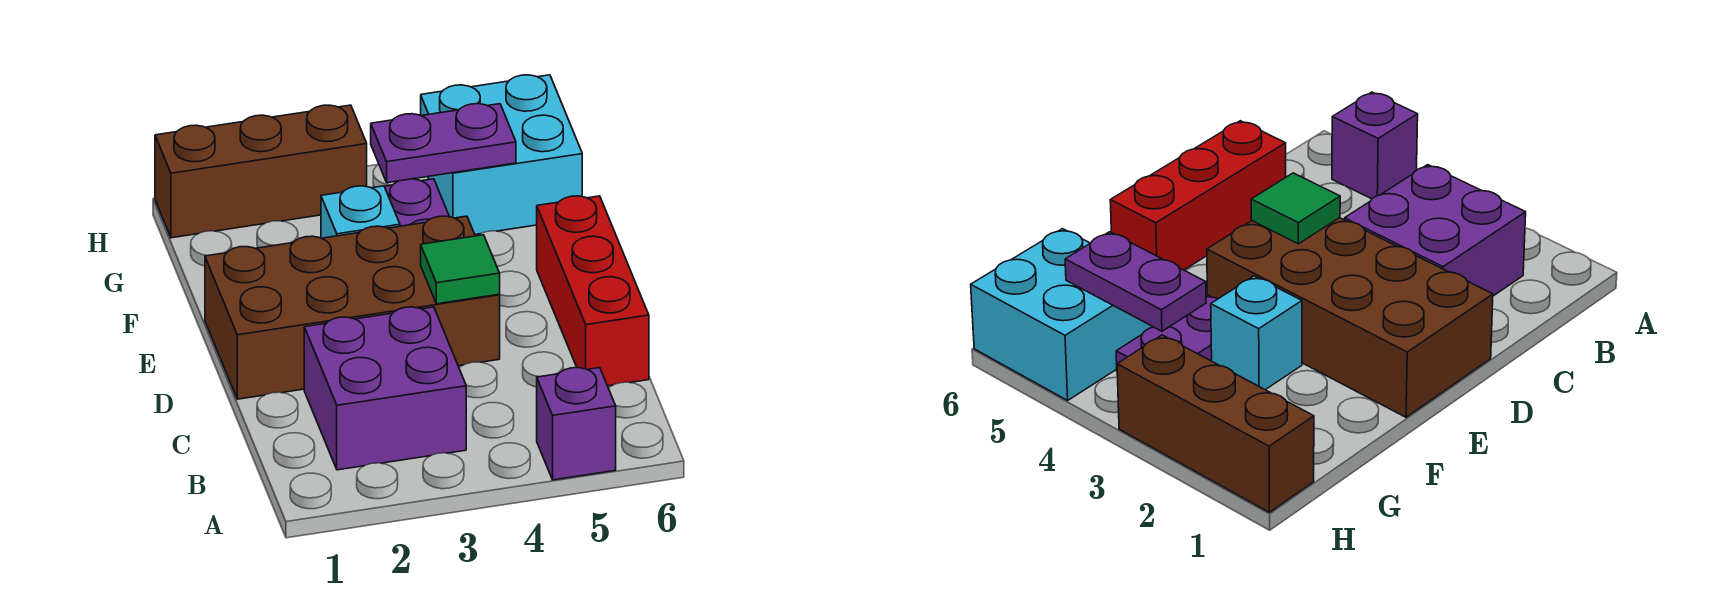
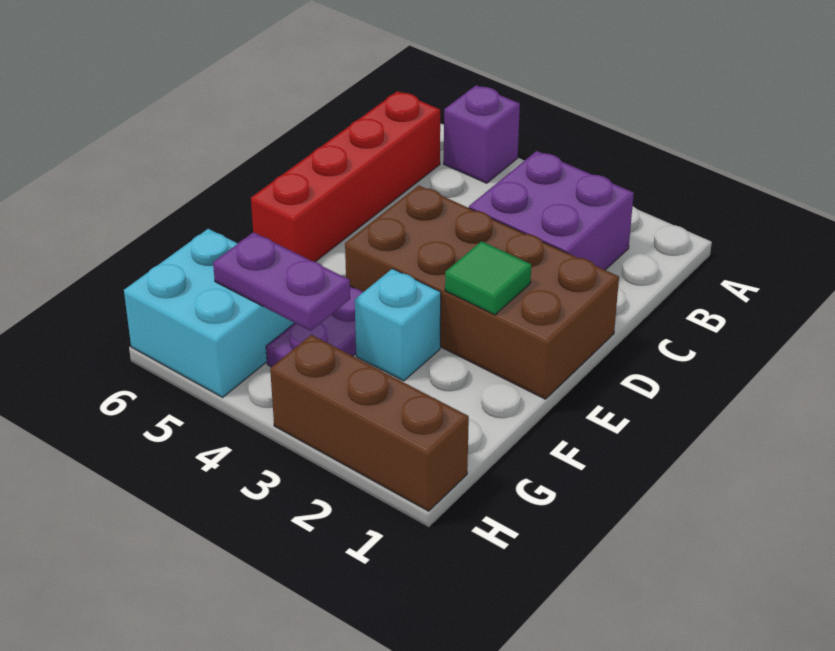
red 1x3 brick [537,196,649,386] -> red 1x4 brick [251,91,440,262]
green 1x1 tile [421,235,500,304] -> green 1x1 tile moved to [445,241,531,315]

